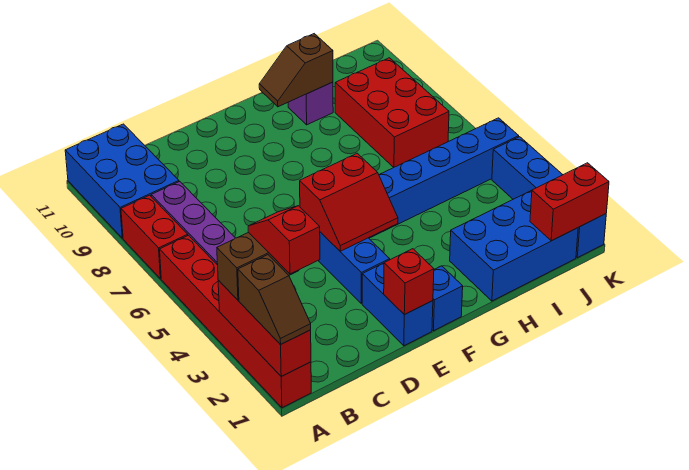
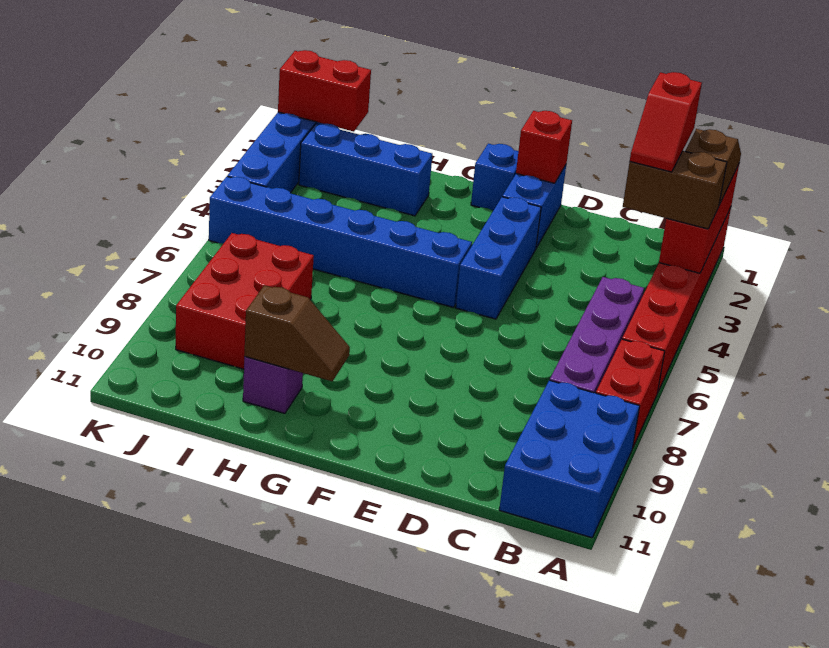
red 2x2 slope [300,153,398,251] -> none
blue 2x3 brick [450,190,578,301] -> blue 1x3 brick [299,124,432,216]

